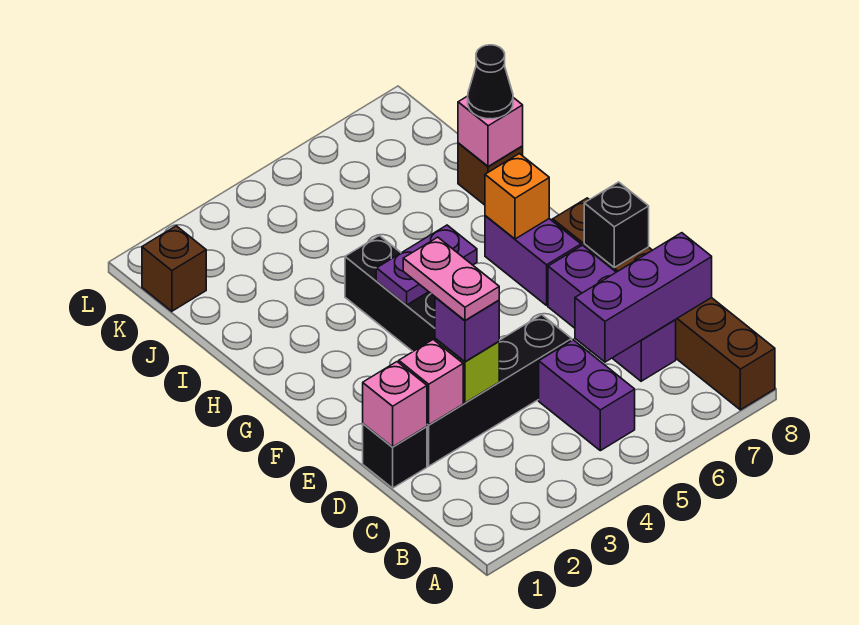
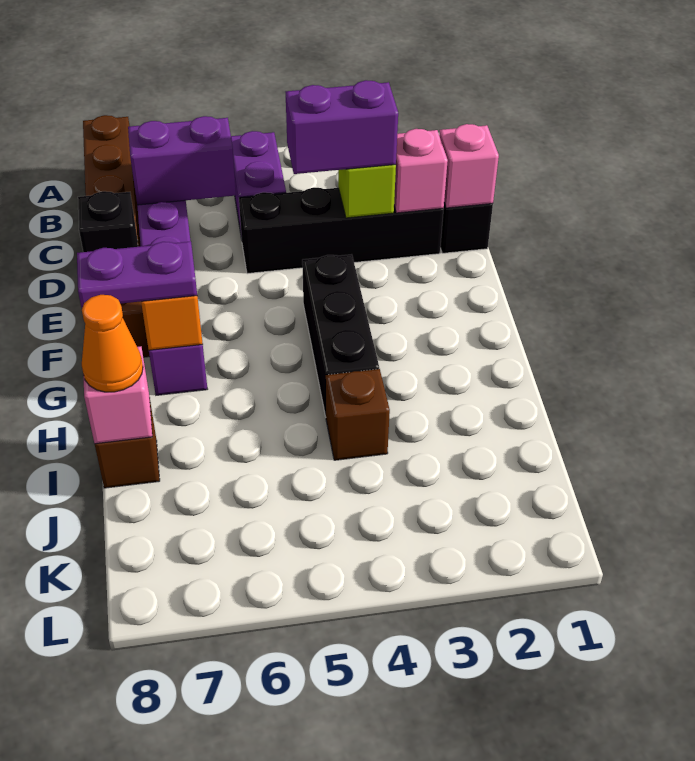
purple 1x3 brick [575,233,712,362] -> purple 1x2 brick [128,116,236,205]
purple 1x1 brick [435,297,499,362] -> purple 1x2 brick [286,80,398,174]
pink 1x2 plate [403,237,499,321] -> none
purple 1x2 plate [376,225,477,305] -> purple 1x2 plate moved to [77,242,197,308]
black 1x1 cone [468,45,513,119] -> orange 1x1 cone [82,295,143,392]
brown 1x1 brick [142,226,206,311] -> brown 1x1 brick moved to [326,369,390,460]

